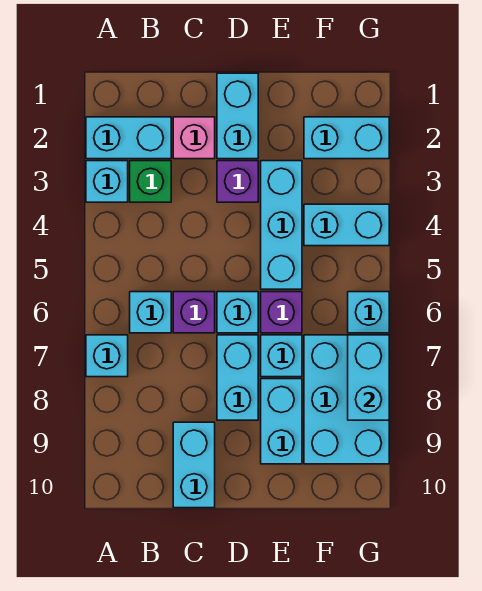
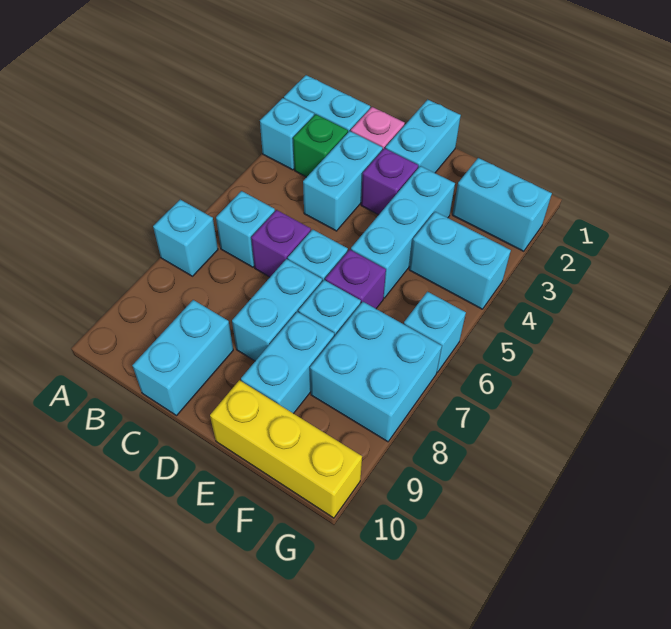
none -> yellow 1x3 brick [210,380,362,518]
cyan 2x3 brick [304,335,389,464] -> cyan 2x2 brick [310,302,442,442]
cyan 1x2 brick [348,335,389,420] -> cyan 1x2 brick moved to [303,131,383,231]

